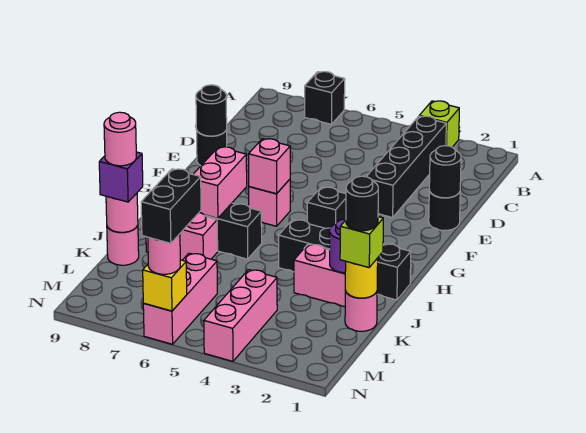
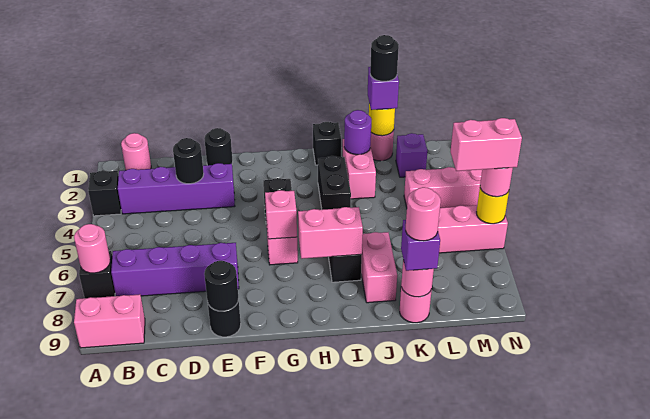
lime 1x1 brick [420,101,459,147] -> black 1x1 brick [88,170,121,216]
none -> pink 1x1 round brick [74,224,110,273]
none -> pink 1x2 brick [74,294,145,348]
none -> pink 1x1 round brick [121,133,151,170]
black 1x4 brick [366,116,446,218] -> purple 1x4 brick [118,163,235,214]
none -> purple 1x4 brick [111,243,239,296]
black 1x1 round brick [429,146,461,198] -> black 1x1 round brick moved to [173,138,204,184]
lime 1x1 brick [340,217,383,267] -> purple 1x1 brick [368,67,399,110]
none -> purple 1x1 brick [396,133,428,177]
black 1x2 brick [141,169,201,243] -> pink 1x2 brick [450,118,522,171]
yellow 1x1 brick [143,260,187,311] -> yellow 1x1 round brick [477,188,509,224]

